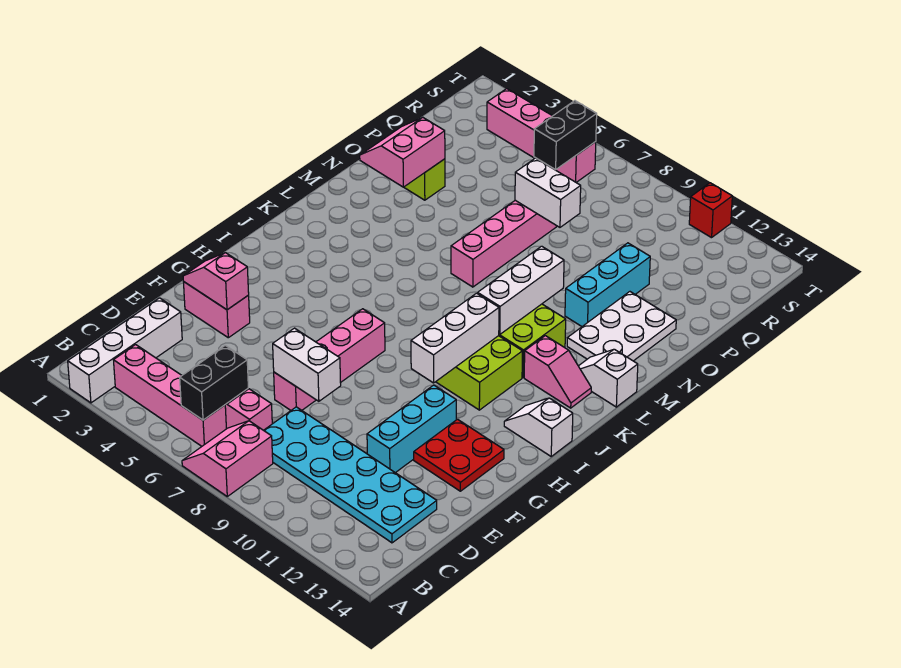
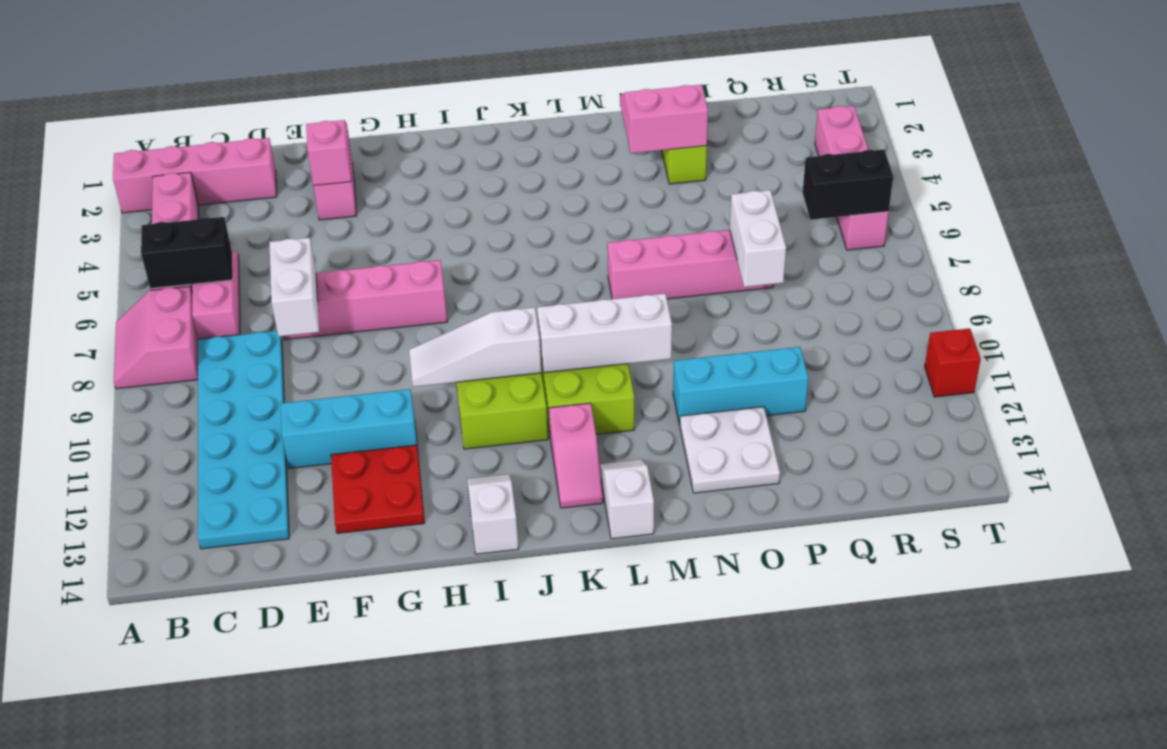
white 1x4 brick [68,298,182,403] -> pink 1x4 brick [113,138,277,213]
pink 2x2 slope [182,421,273,496] -> pink 2x2 slope turned to [114,286,198,389]
white 1x3 brick [411,293,499,383] -> white 1x3 slope [409,307,542,387]
white 2x3 plate [567,292,676,361] -> white 2x2 plate [680,407,780,493]

